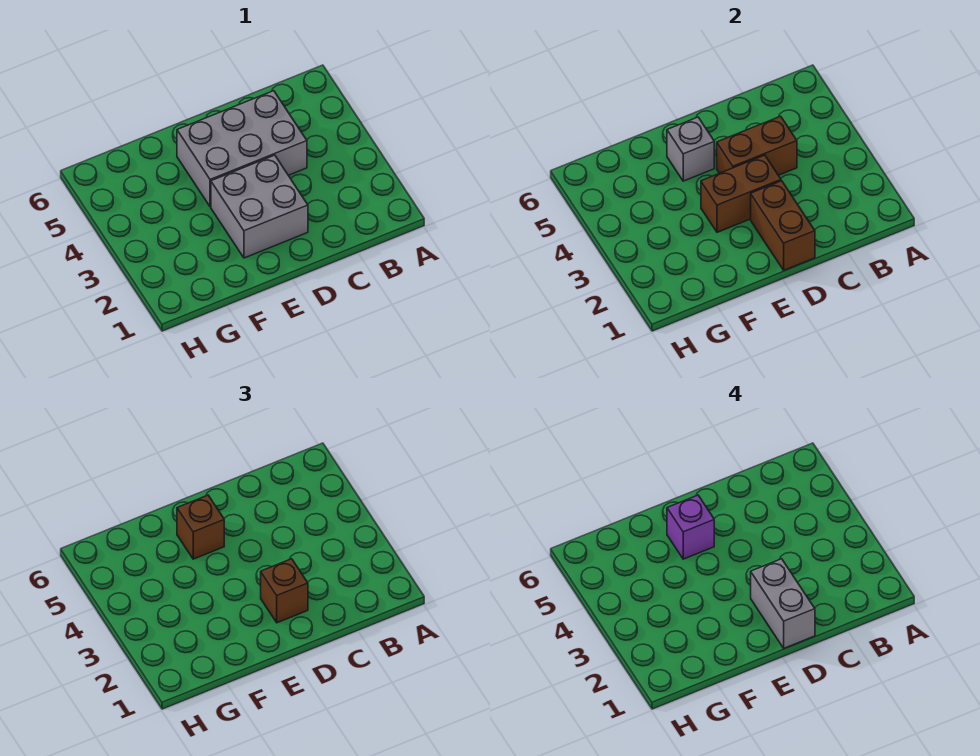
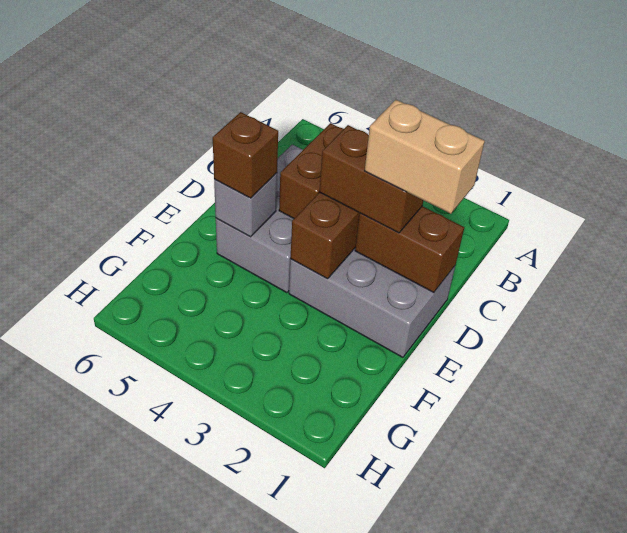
grey 1x2 brick [751,559,815,648] -> tan 1x2 brick [365,100,485,214]
grey 2x2 brick [211,155,308,258] -> grey 2x3 brick [289,249,455,357]
brown 1x1 brick [261,559,308,623] -> brown 1x2 brick [319,125,423,233]
purple 1x1 brick [667,495,714,559] -> none

